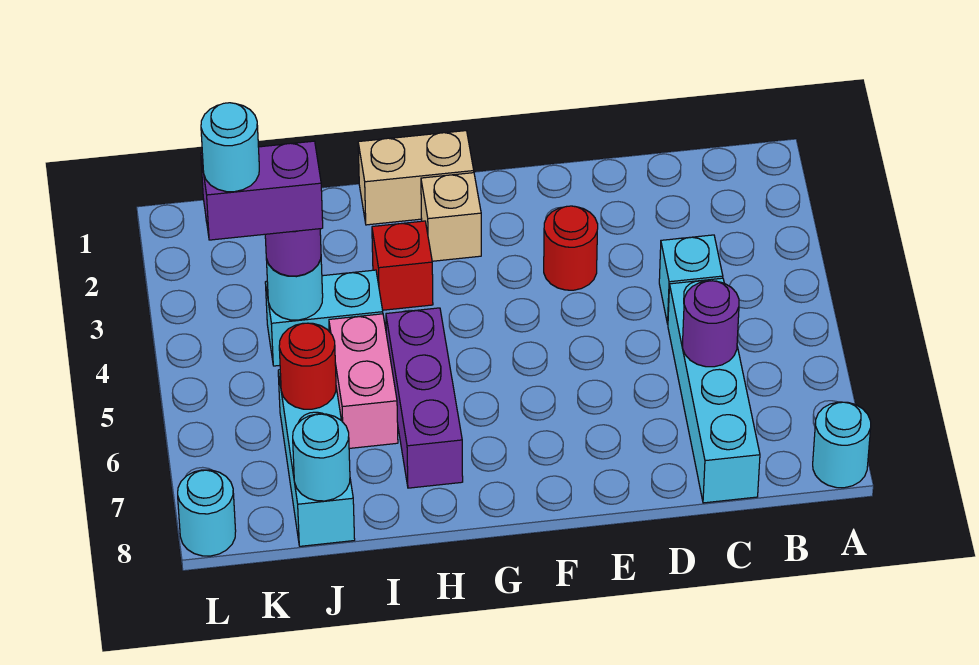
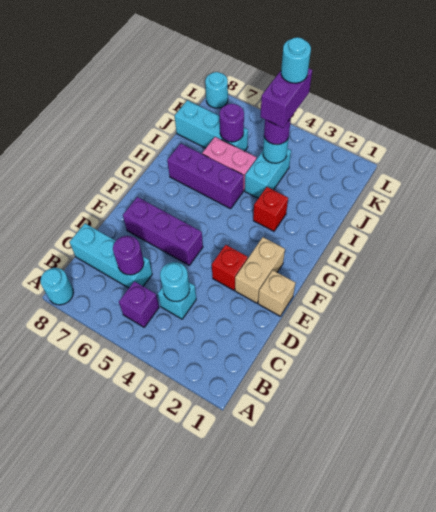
none -> purple 1x1 brick [119,281,159,327]
cyan 1x4 brick [668,278,760,503] -> cyan 1x3 brick [70,224,152,288]
red 1x1 round brick [544,206,598,290] -> red 1x1 brick [212,245,248,290]
none -> purple 1x3 brick [123,197,203,265]
tan 1x2 brick [358,131,474,225] -> tan 1x2 brick moved to [235,237,285,303]
tan 1x1 brick [421,173,481,261] -> tan 1x1 brick moved to [258,270,295,316]
red 1x1 round brick [279,323,336,409] -> purple 1x1 round brick [220,104,244,142]
cyan 1x1 round brick [293,414,350,501] -> cyan 1x1 round brick moved to [160,262,190,301]

